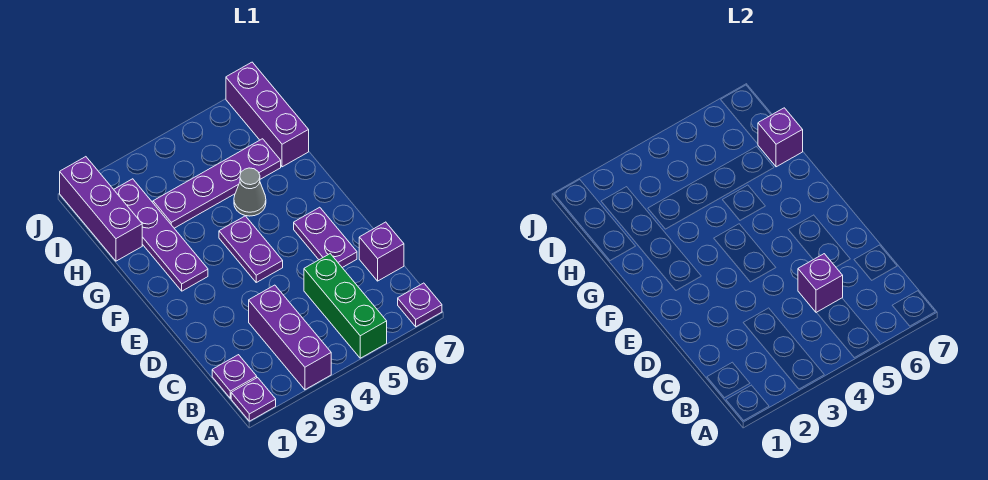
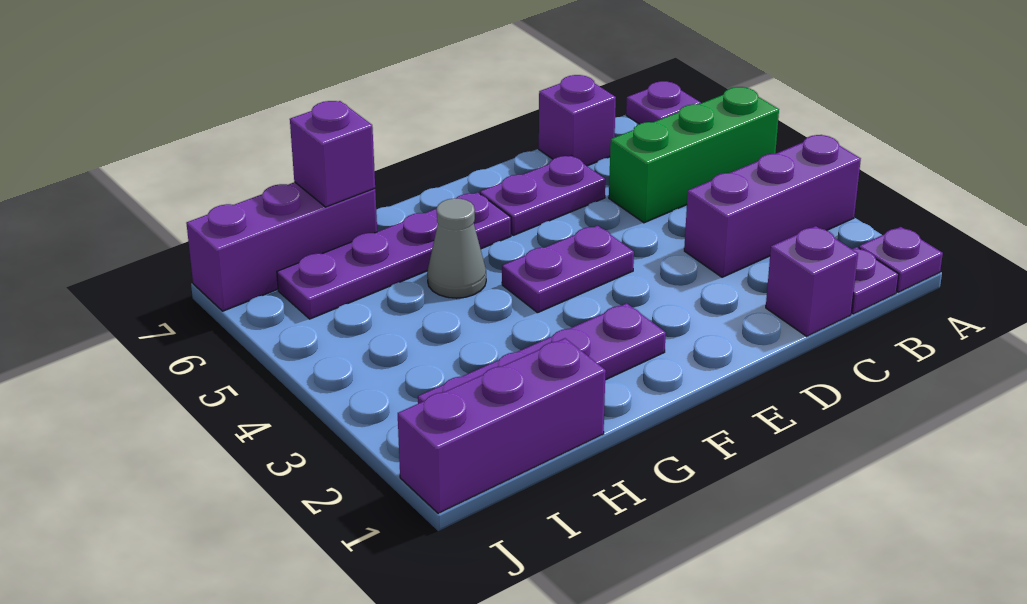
purple 1x1 brick [798,254,843,313] -> purple 1x1 brick moved to [766,226,858,336]
purple 1x4 plate [153,139,281,228] -> purple 1x4 plate turned to [277,192,511,319]

